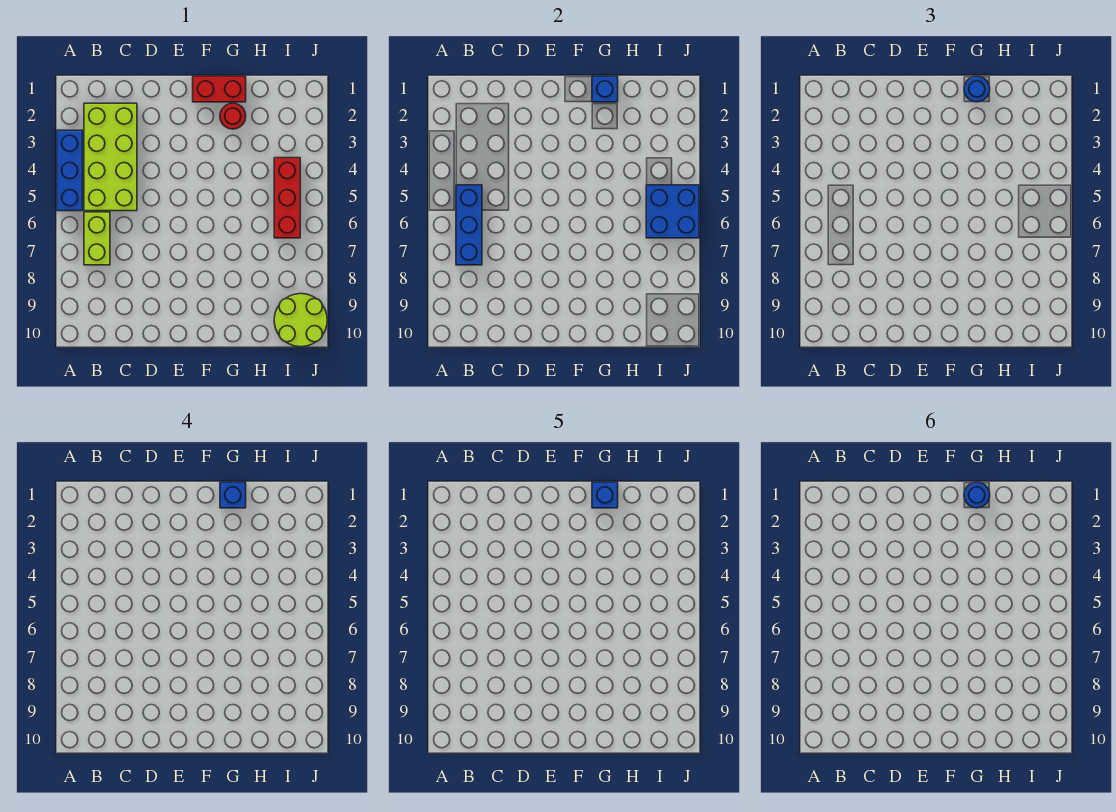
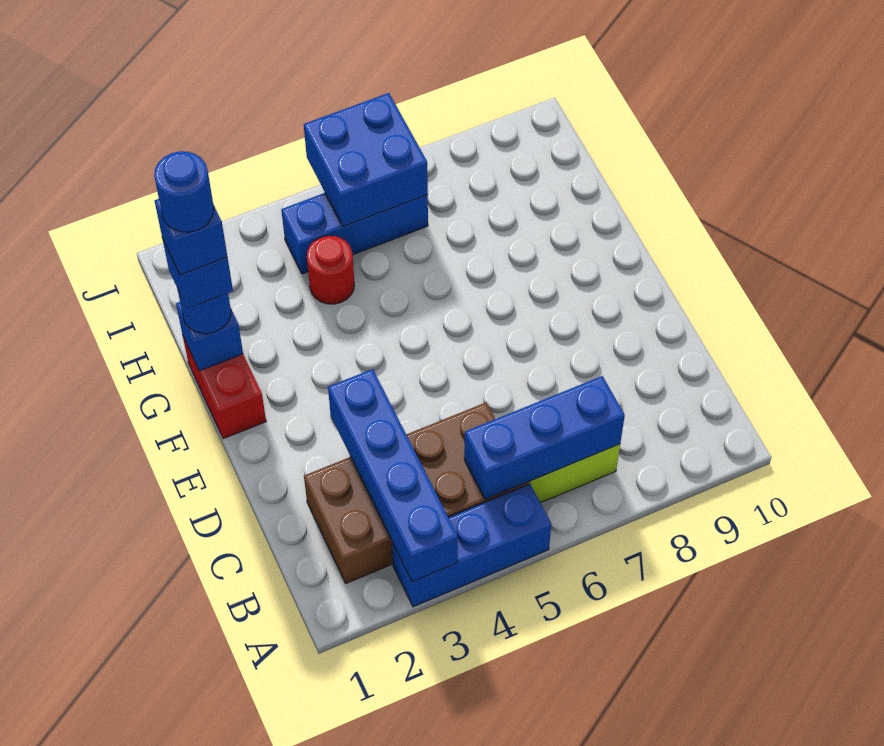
none -> blue 1x4 brick [328,369,458,582]
lime 2x4 brick [84,103,137,211] -> brown 2x4 brick [304,402,529,583]
red 1x1 round brick [220,103,246,129] -> red 1x1 round brick moved to [307,236,354,304]
red 1x3 brick [274,158,300,238] -> blue 1x3 brick [281,193,428,274]
lime 2x2 round brick [274,294,327,347] -> none

